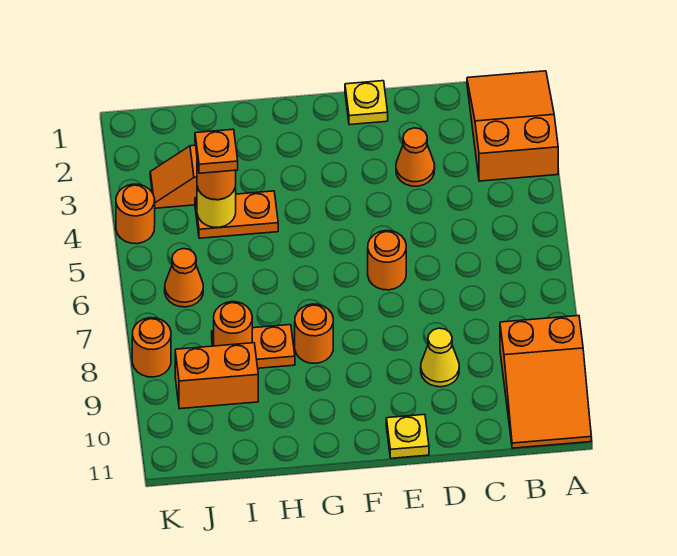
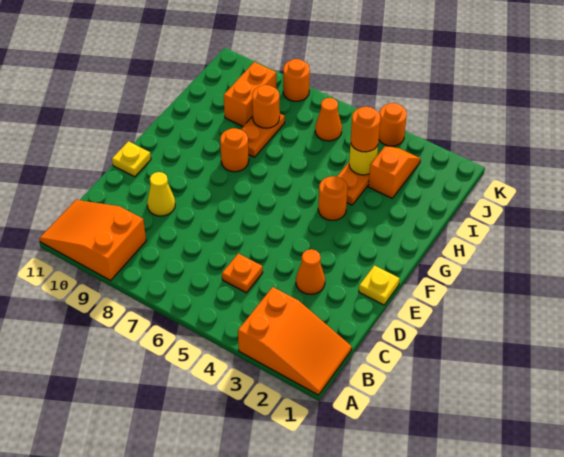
orange 1x1 round brick [368,231,406,290] -> orange 1x1 round brick moved to [318,176,348,220]
orange 1x1 plate [195,129,238,173] -> orange 1x1 plate moved to [222,253,263,293]

